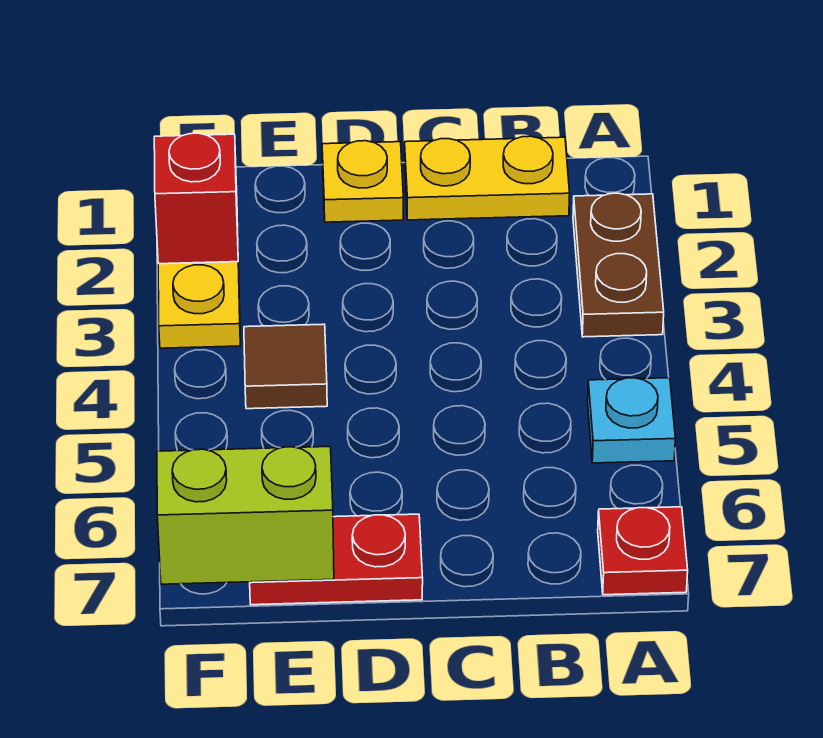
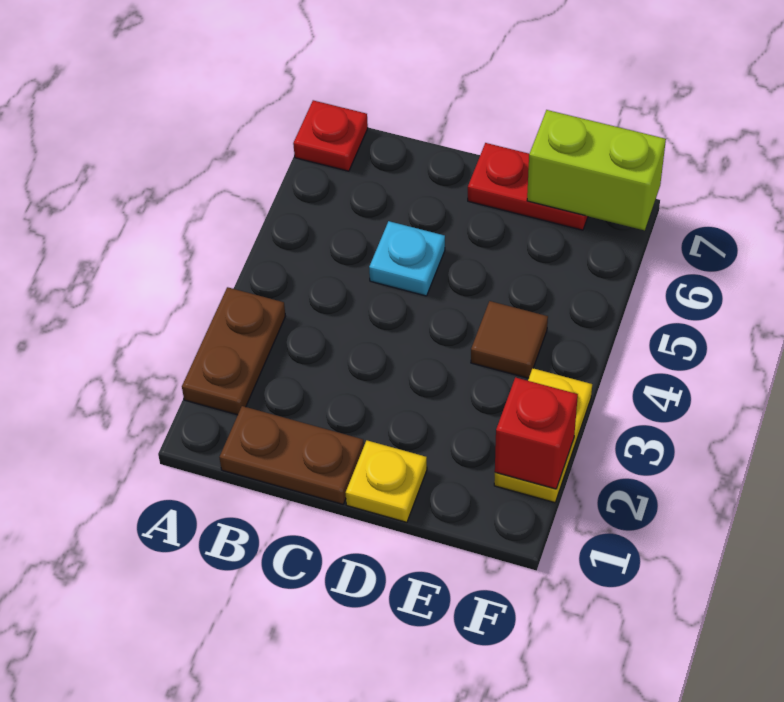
cyan 1x1 plate [588,378,675,463] -> cyan 1x1 plate moved to [369,221,445,296]
yellow 1x2 plate [405,136,570,220] -> brown 1x2 plate [219,406,364,504]

